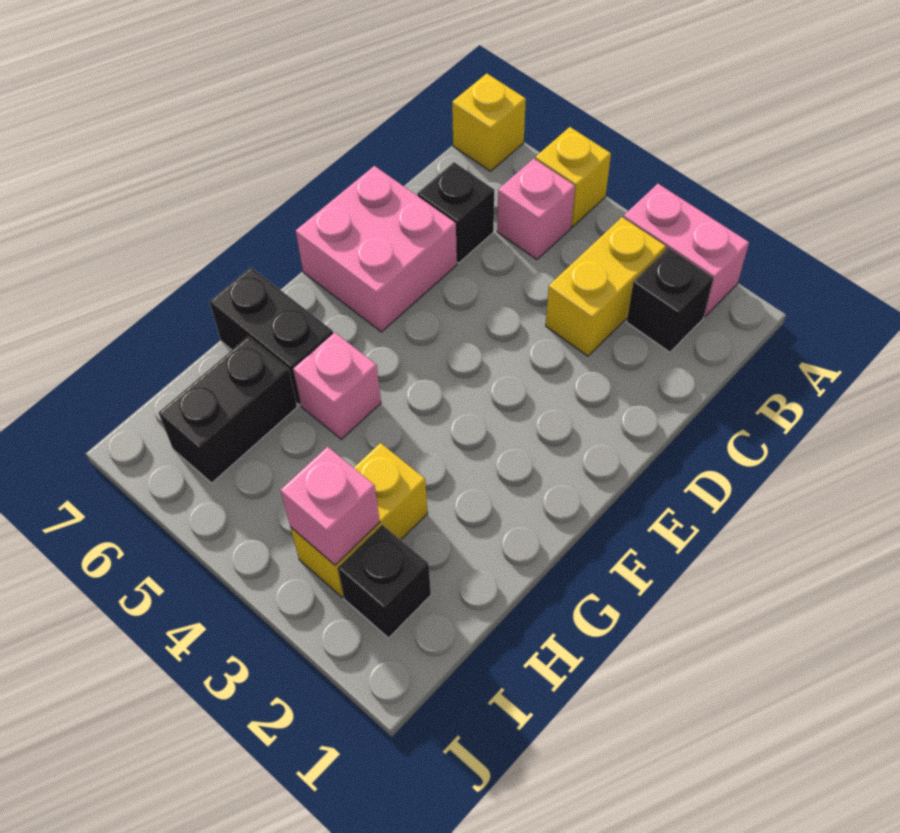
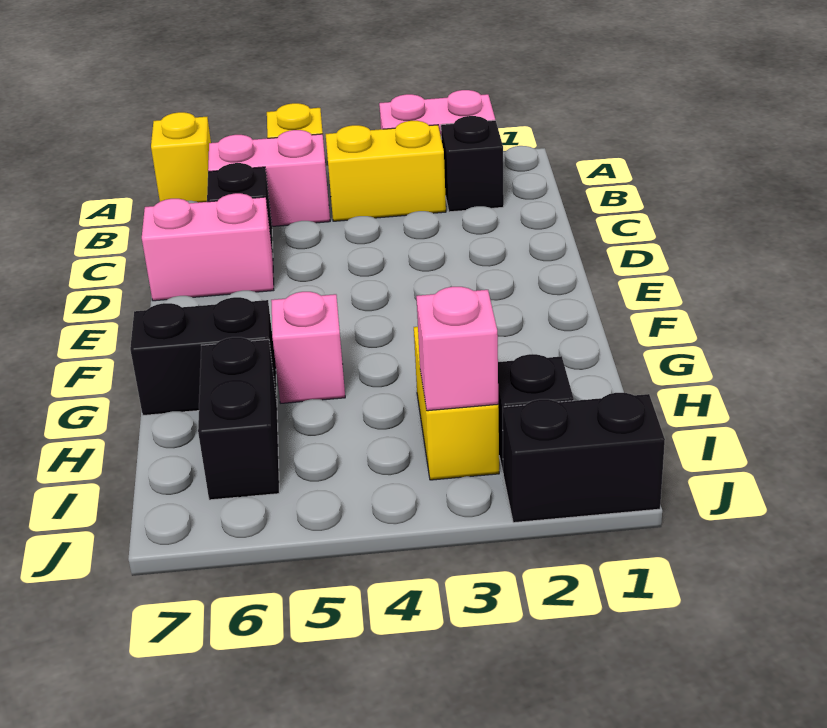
yellow 1x2 brick [546,217,666,356] -> yellow 1x2 brick turned to [326,121,446,221]
pink 1x1 brick [497,158,575,259] -> pink 1x2 brick [208,130,330,226]
pink 2x2 brick [296,166,457,332] -> pink 1x2 brick [142,193,274,301]
none -> black 1x2 brick [503,393,665,523]

